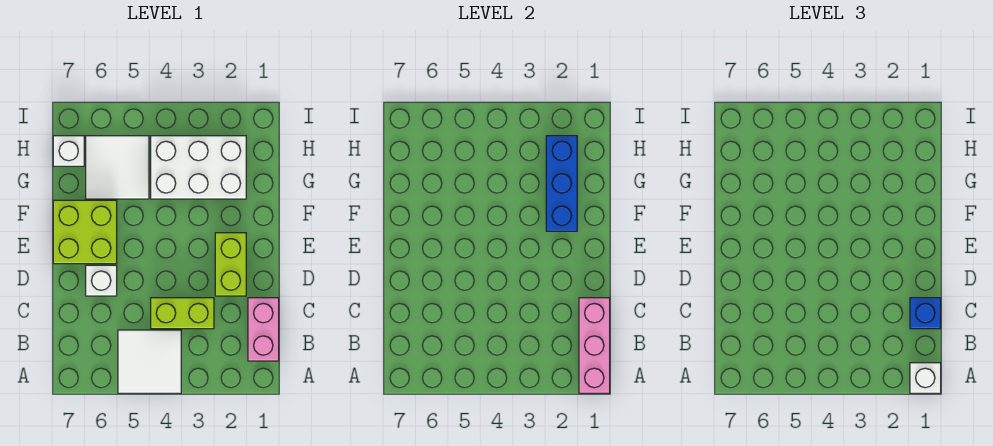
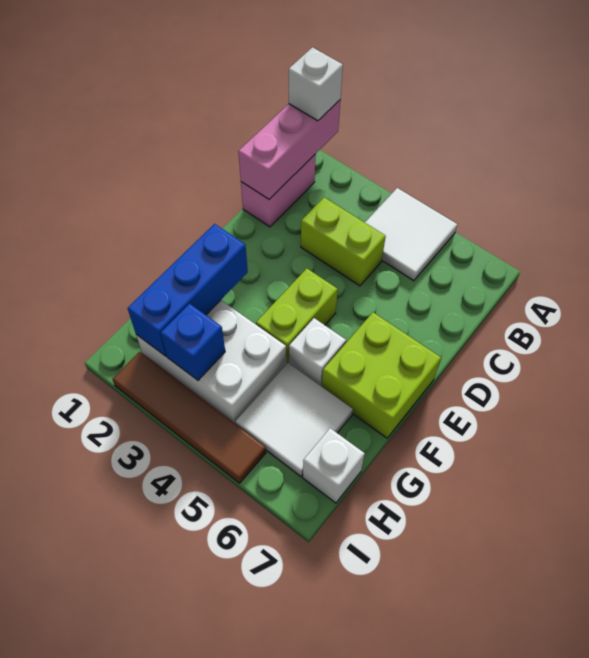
blue 1x1 brick [910,298,941,329] -> blue 1x1 brick moved to [160,304,225,380]
lime 1x2 brick [215,233,246,296] -> lime 1x2 brick moved to [256,268,338,364]
white 1x1 brick [86,265,117,296] -> white 1x1 brick moved to [289,318,346,386]
none -> brown 1x4 tile [112,352,266,483]

